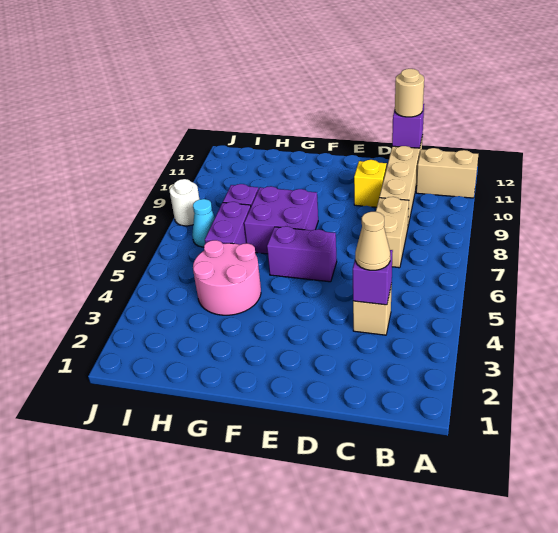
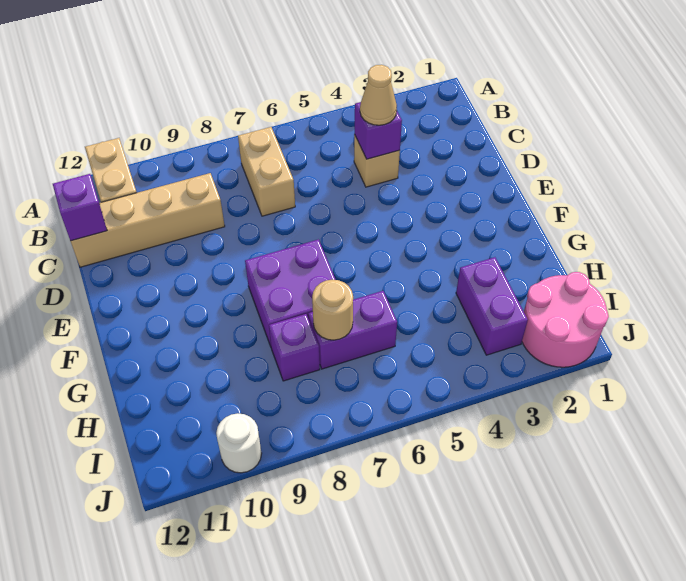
tan 1x2 brick [376,197,409,268] -> tan 1x2 brick turned to [238,127,295,216]
tan 1x1 round brick [395,69,424,117] -> tan 1x1 round brick moved to [312,280,353,340]
yellow 1x1 brick [354,160,387,207] -> none
purple 1x2 brick [267,226,337,282] -> purple 1x2 brick moved to [456,257,528,355]
pink 2x2 round brick [193,240,261,315] -> pink 2x2 round brick moved to [522,272,609,367]
cyan 1x1 cone [192,199,215,247] -> none
white 1x1 round brick [169,179,199,226] -> white 1x1 round brick moved to [216,413,262,473]

